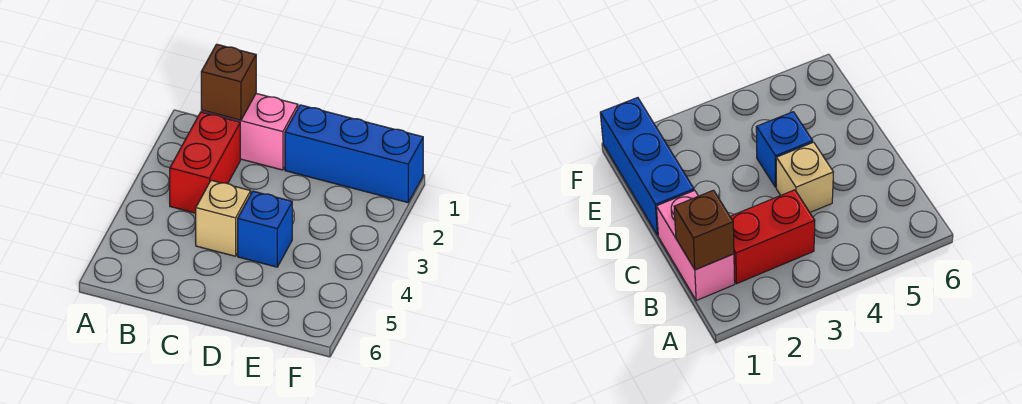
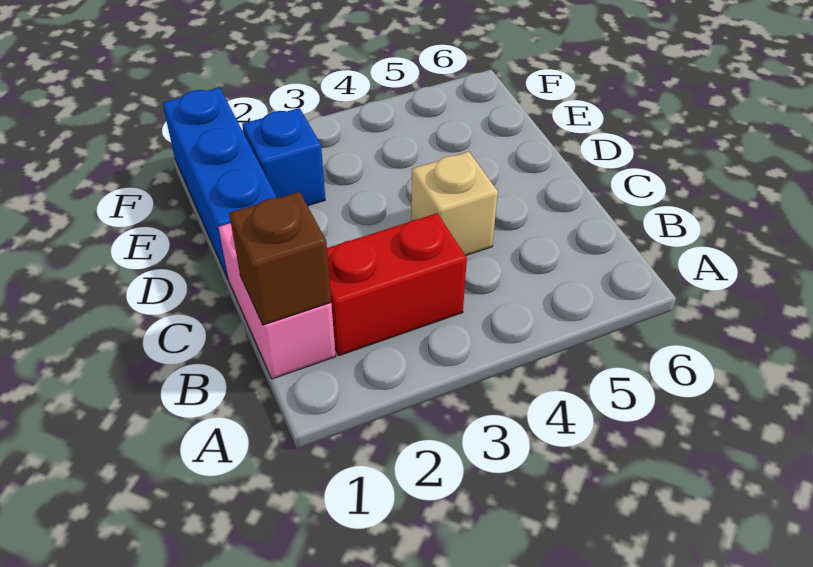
blue 1x1 brick [238,191,292,267] -> blue 1x1 brick moved to [242,108,325,206]

